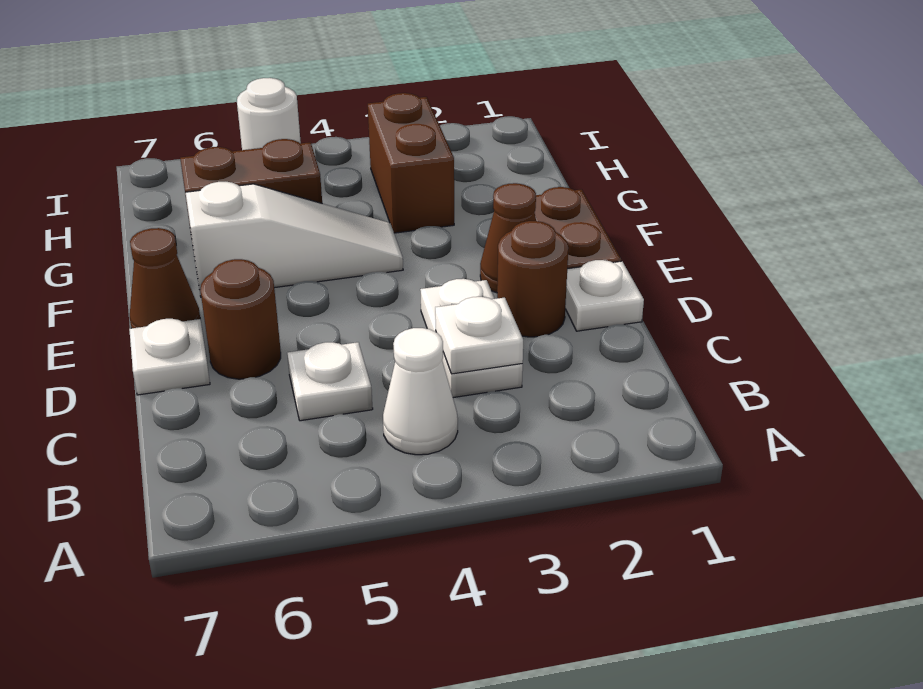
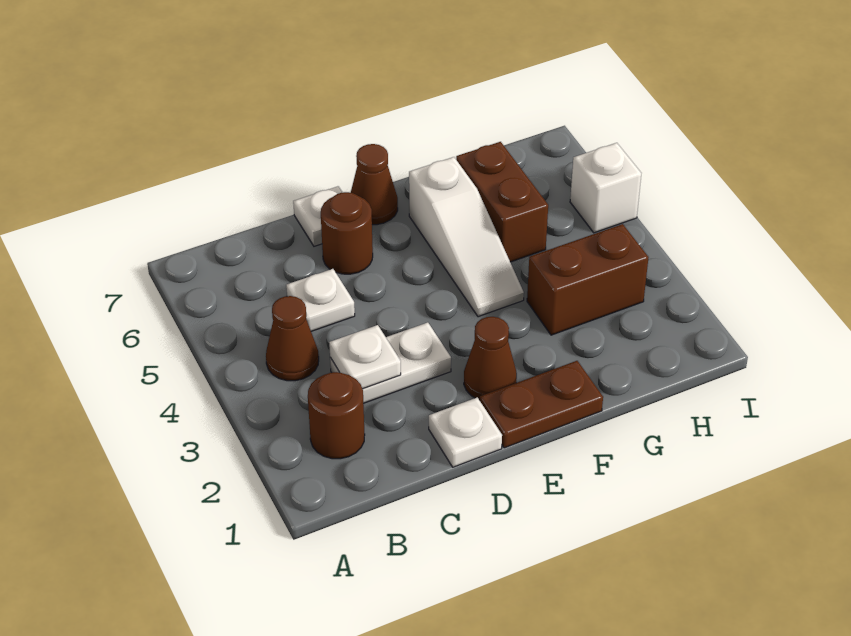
white 1x1 cone [383,328,458,455] -> brown 1x1 cone [266,296,319,381]
brown 1x1 round brick [497,221,568,337] -> brown 1x1 round brick moved to [308,372,365,459]
white 1x1 round brick [237,78,301,150] -> white 1x1 brick [570,143,641,233]

